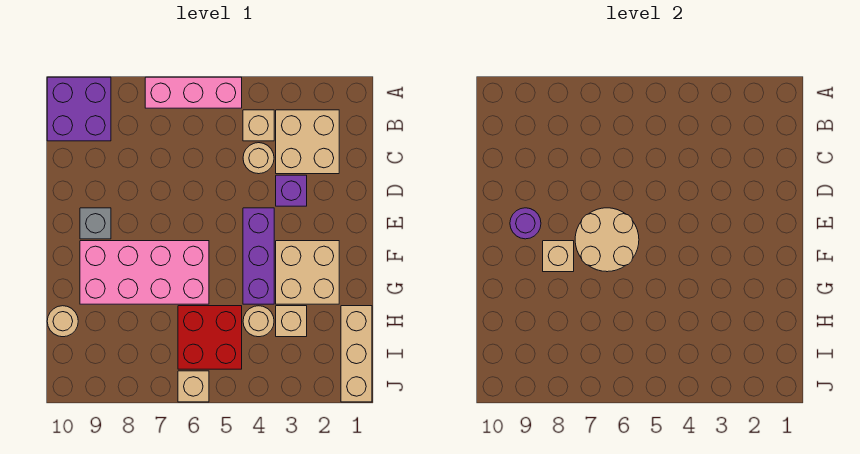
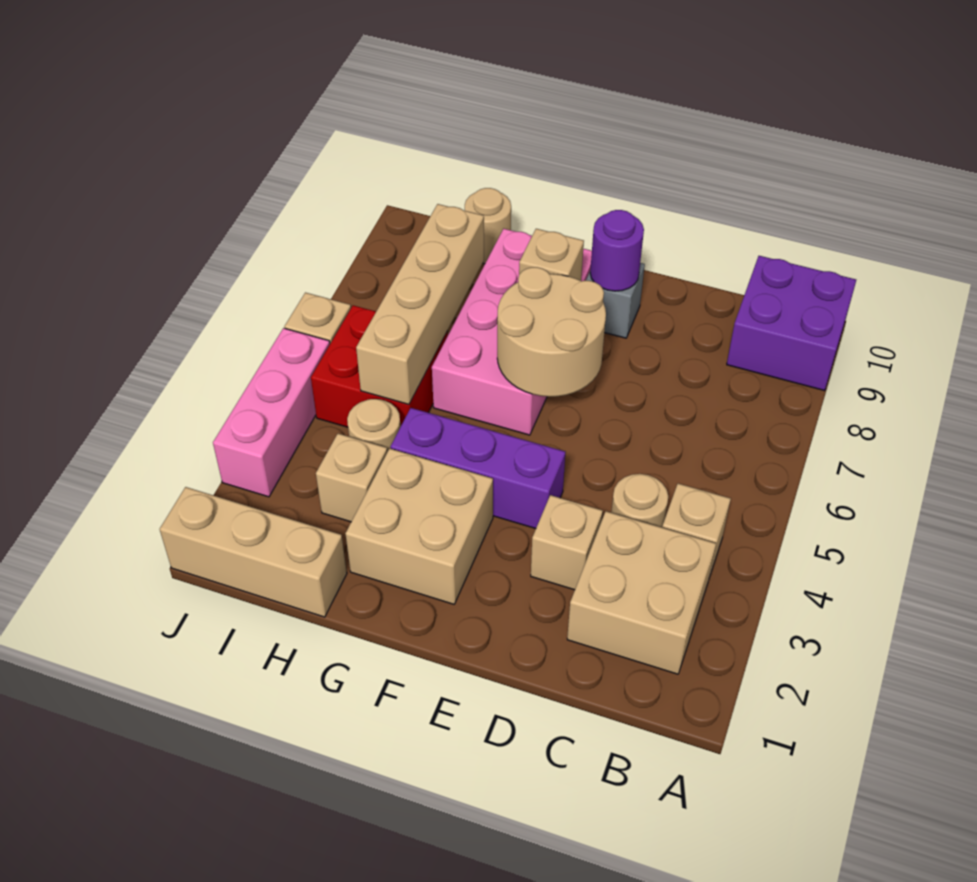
pink 1x3 brick [145,77,242,108] -> pink 1x3 brick moved to [213,328,330,497]
purple 1x1 brick [276,175,307,206] -> tan 1x1 brick [531,495,603,590]
none -> tan 1x4 brick [356,204,484,404]

